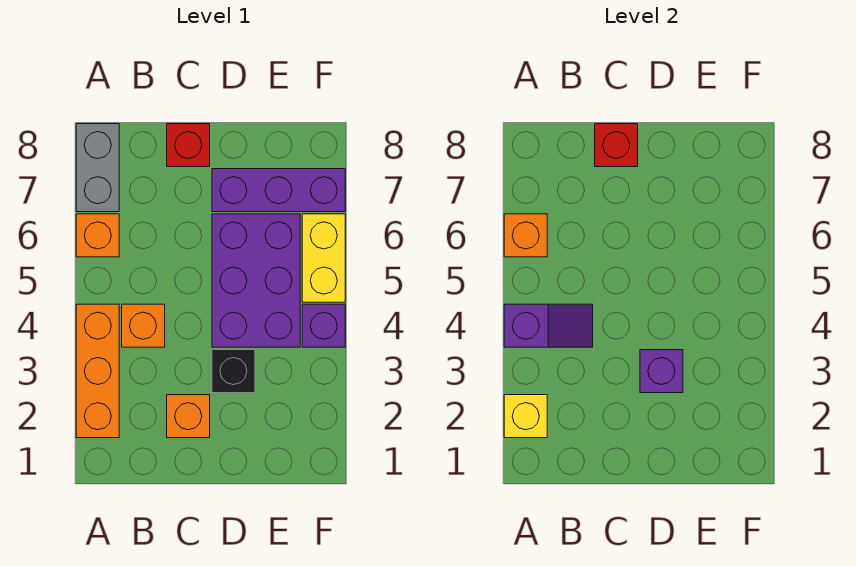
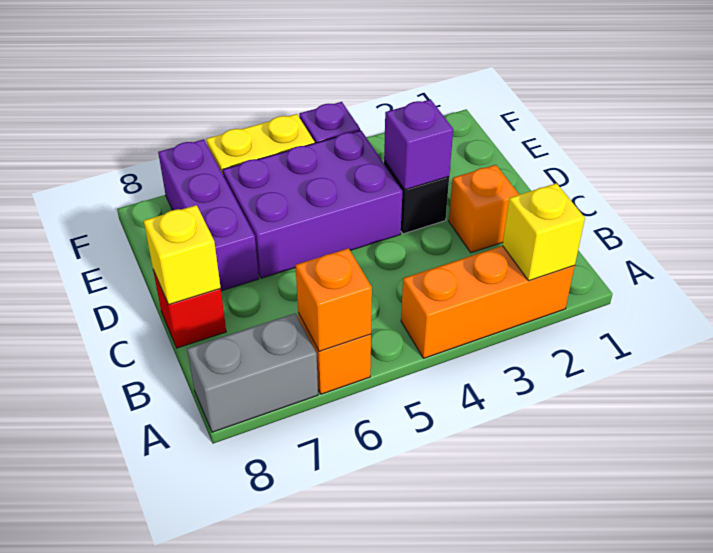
purple 1x2 slope [504,304,593,347] -> none
orange 1x1 brick [122,304,165,347] -> none
red 1x1 brick [595,124,638,167] -> yellow 1x1 brick [144,205,221,305]

